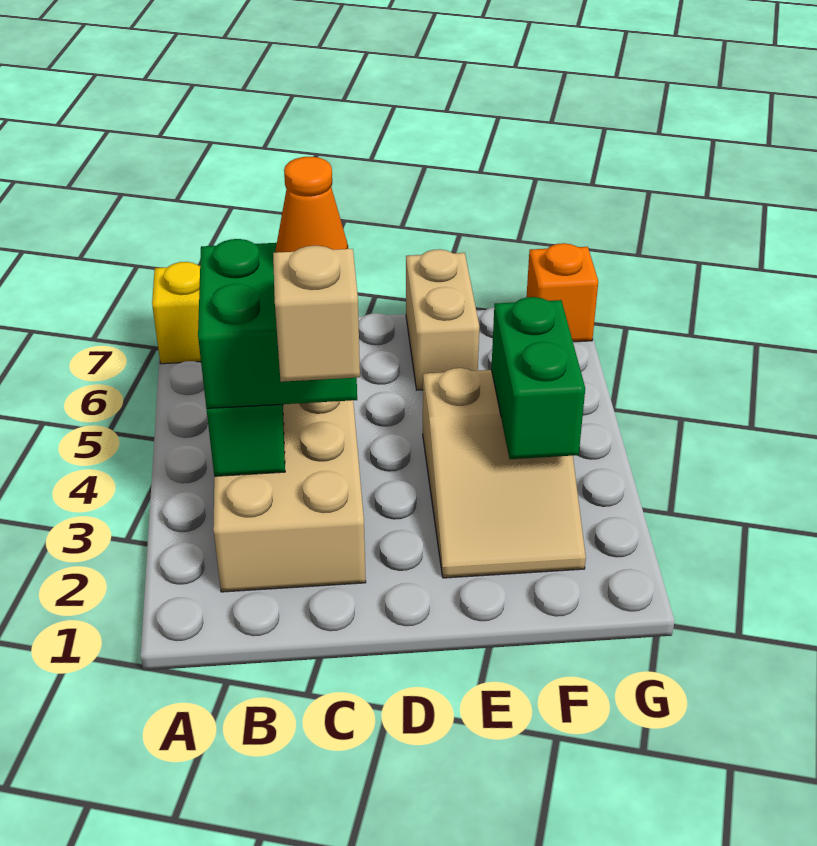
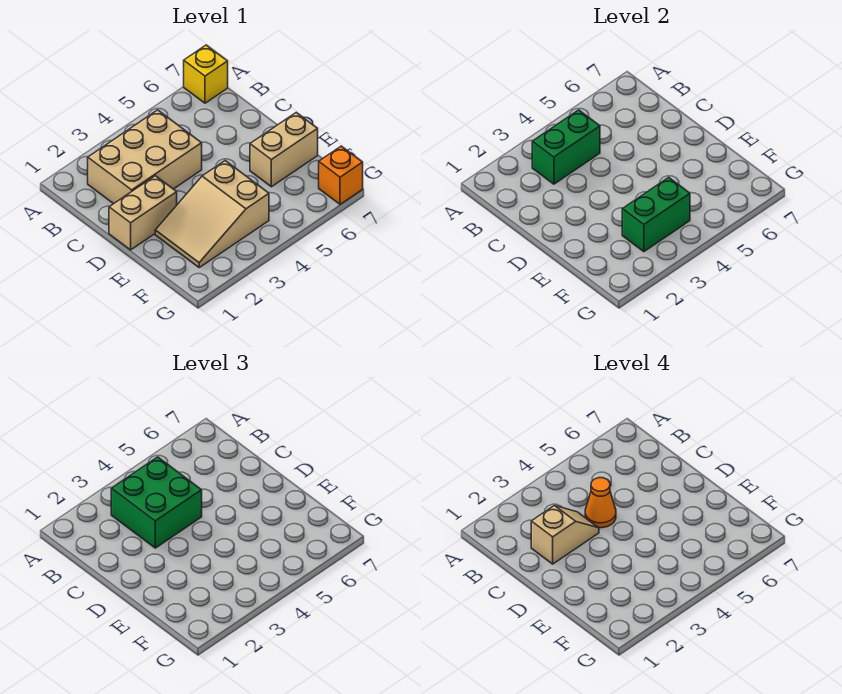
none -> tan 1x2 brick [109,176,177,250]

